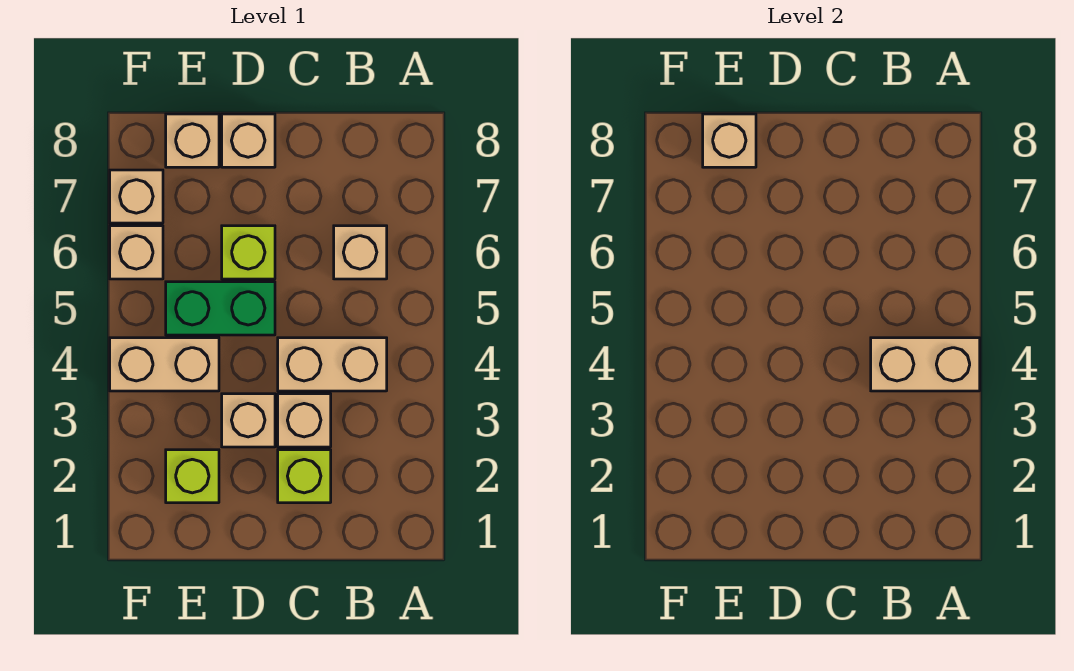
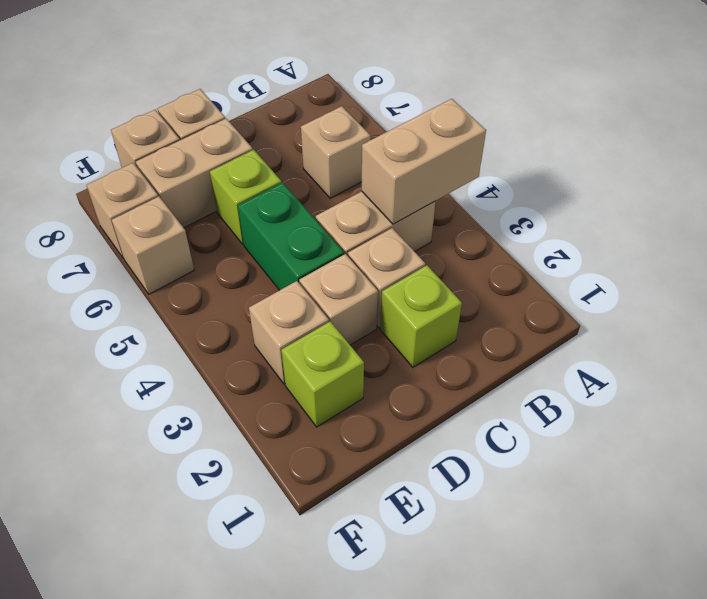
green 1x2 brick [166,282,275,335] -> green 1x2 brick turned to [238,183,344,290]
tan 1x2 brick [110,338,219,391] -> tan 1x2 brick moved to [136,119,253,228]
tan 1x1 brick [703,114,756,167] -> tan 1x1 brick moved to [249,281,329,384]

